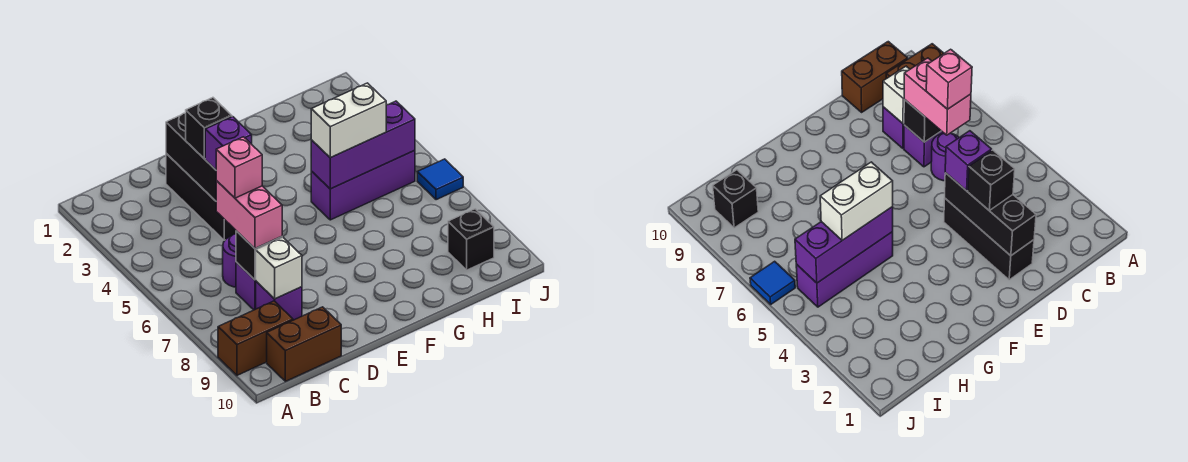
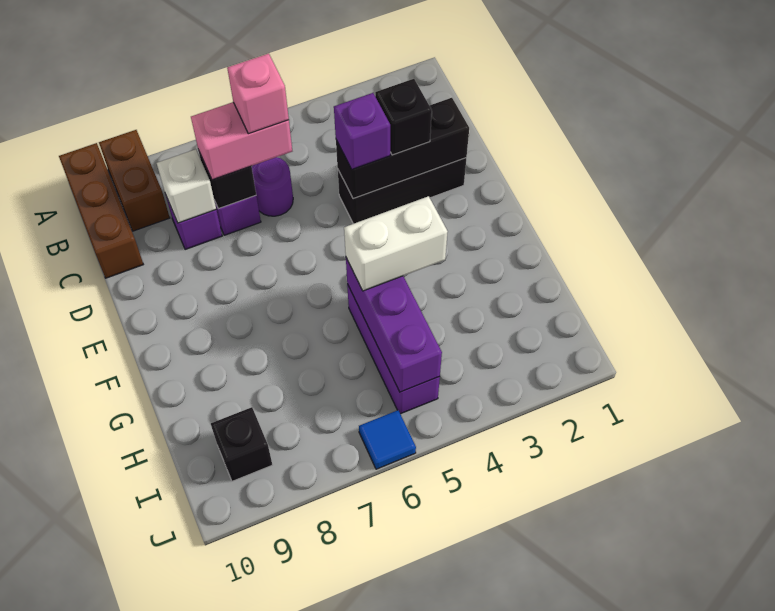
brown 1x2 brick [267,307,341,381] -> brown 1x3 brick [59,143,143,278]
white 1x2 brick [311,83,386,158] -> white 1x2 brick turned to [344,196,448,291]

